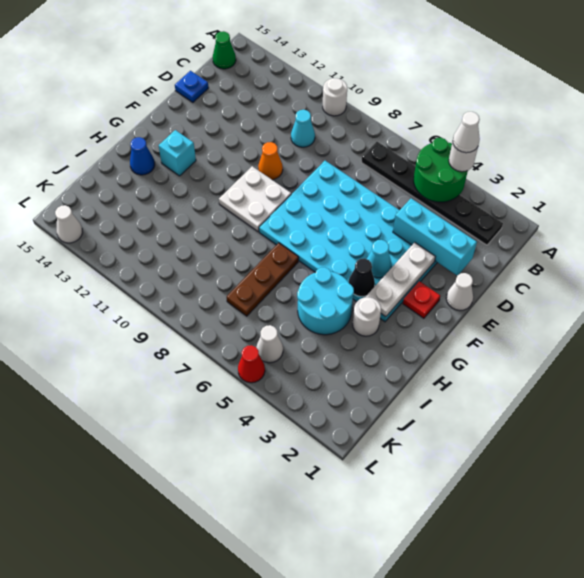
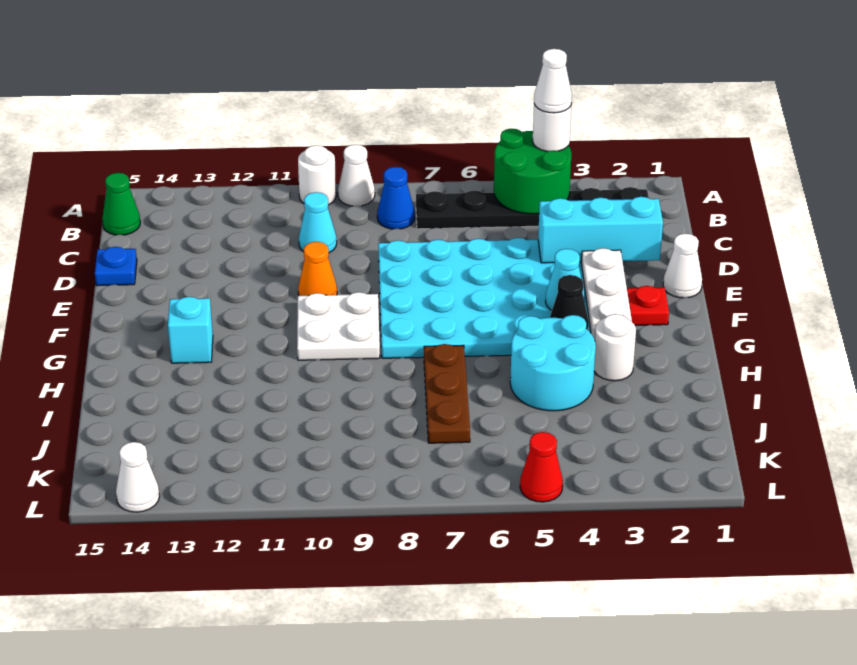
blue 1x1 cone [130,137,155,175] -> blue 1x1 cone moved to [377,167,415,229]
white 1x1 cone [256,325,283,363] -> white 1x1 cone moved to [338,145,375,206]

